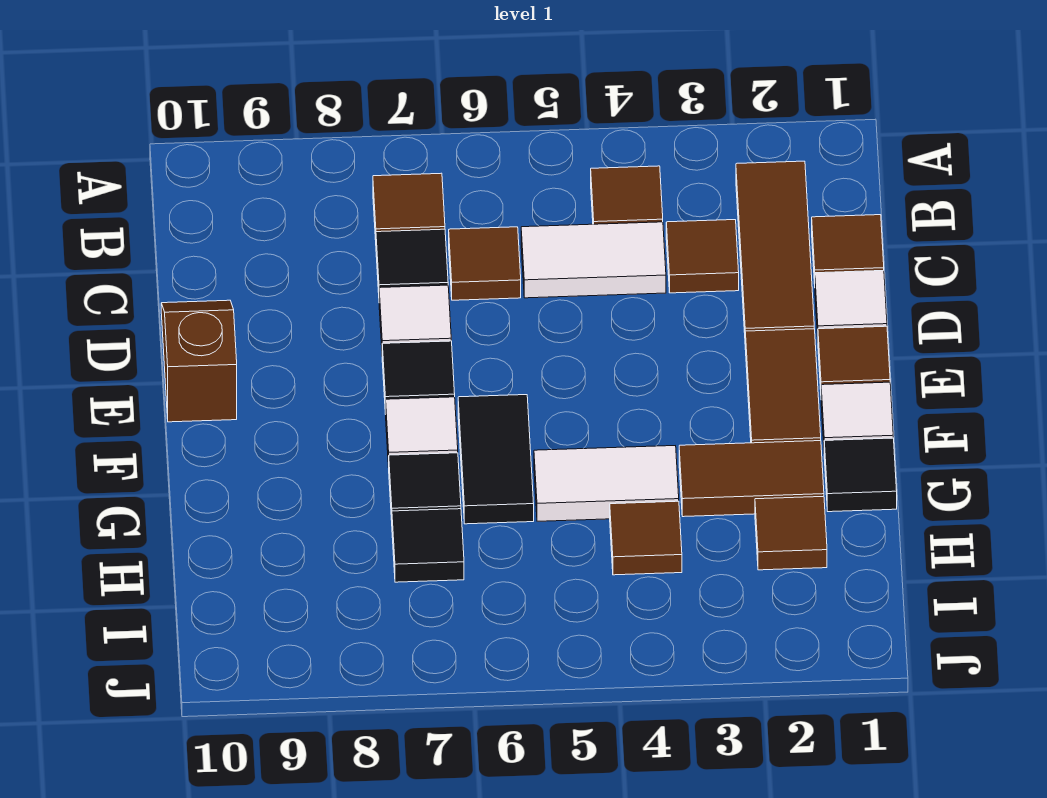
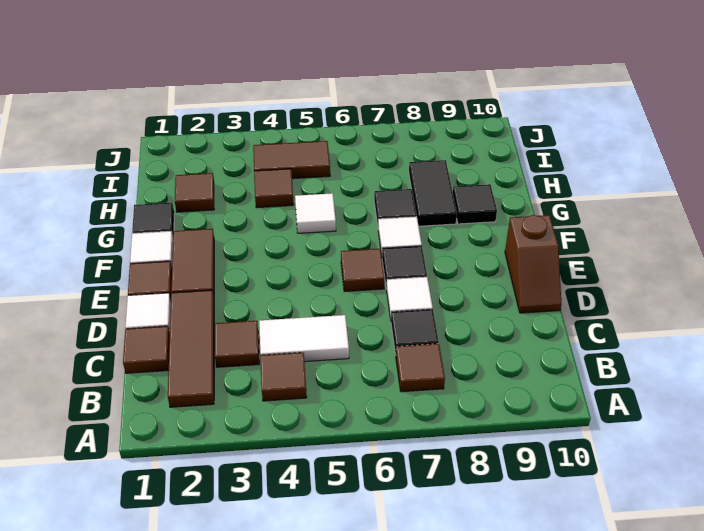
brown 1x1 tile [449,227,521,300] -> brown 1x1 tile moved to [341,249,385,292]
black 1x2 tile [458,395,534,524] -> black 1x2 tile moved to [409,160,457,226]
brown 1x2 tile [679,441,824,517] -> brown 1x2 tile moved to [253,141,330,179]
white 1x2 tile [534,446,679,521] -> white 1x1 tile [295,193,336,233]
black 1x1 tile [392,509,464,582] -> black 1x1 tile moved to [453,184,497,224]

